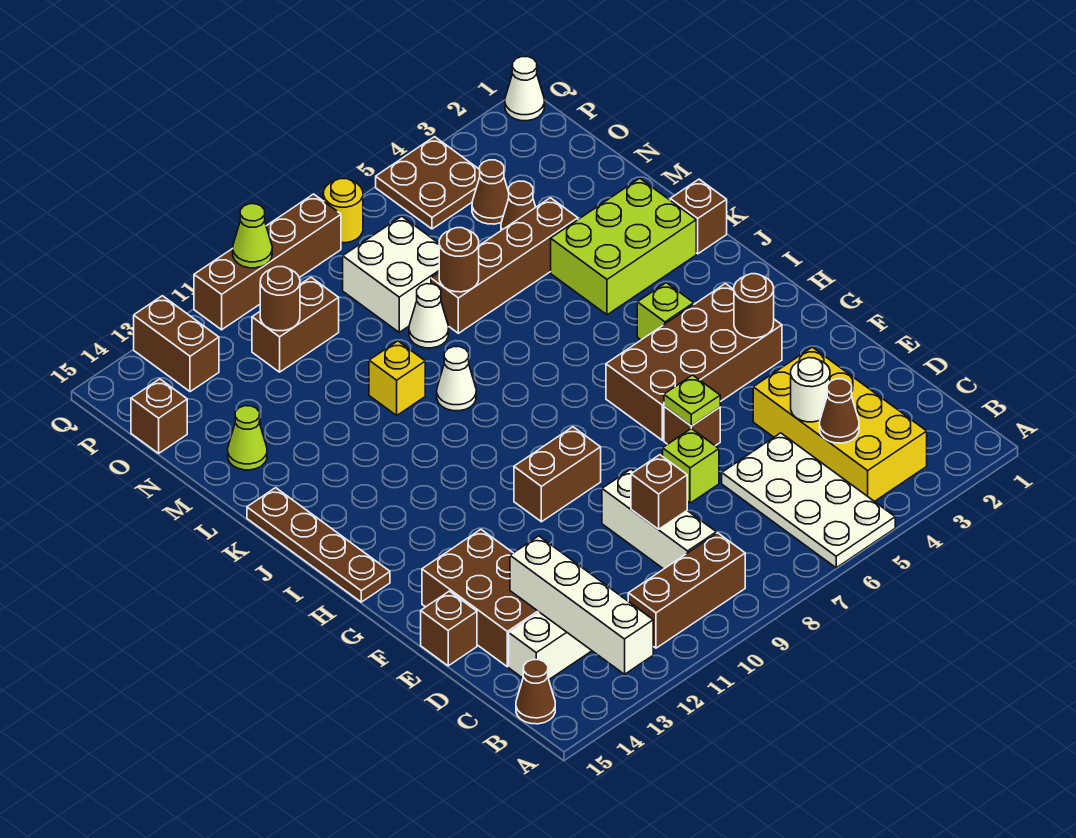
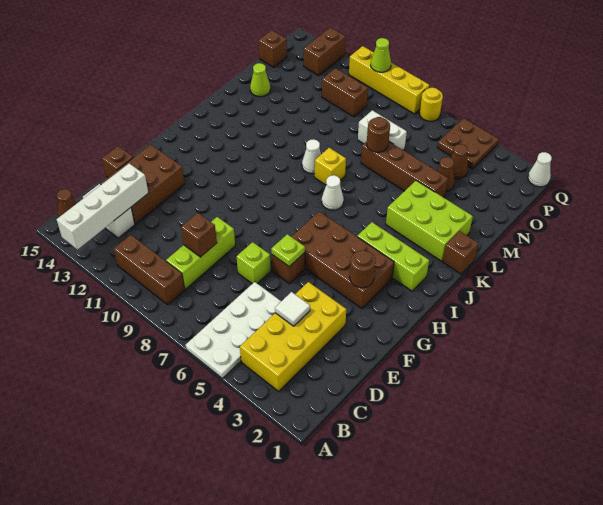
brown 1x1 cone [820,379,859,443] -> none
white 1x3 brick [602,469,716,569] -> lime 1x3 brick [166,217,235,289]
white 1x1 round brick [791,358,830,422] -> white 1x1 tile [275,292,310,326]
brown 1x2 brick [514,427,601,522] -> none
brown 1x4 plate [247,488,390,602] -> none
lime 1x1 brick [637,283,694,340] -> lime 1x3 brick [357,222,429,291]
yellow 1x1 brick [369,341,425,415] -> yellow 1x1 brick moved to [315,148,346,185]
white 1x1 cone [409,284,449,348] -> white 1x1 cone moved to [322,175,344,210]
white 2x2 brick [343,216,439,332] -> white 1x2 brick [358,110,407,150]
brown 1x1 round brick [260,267,300,331] -> none
brown 1x4 brick [194,194,341,330] -> yellow 1x4 brick [349,46,429,114]

